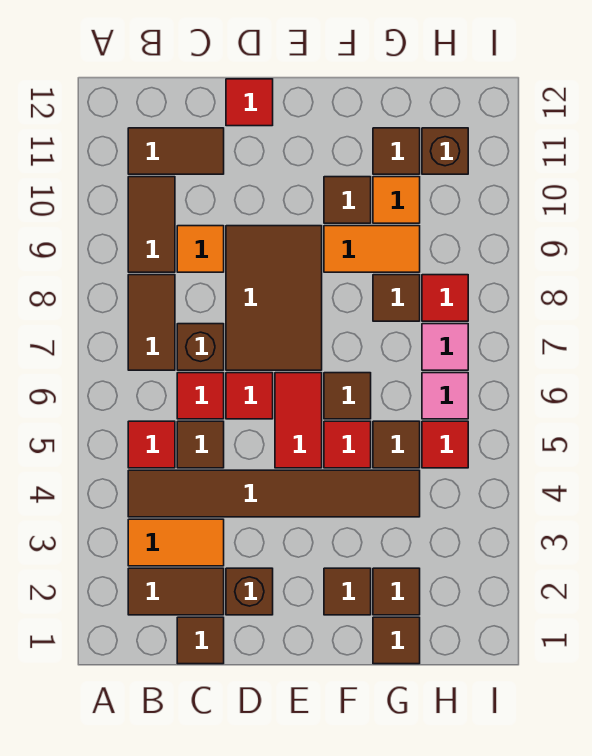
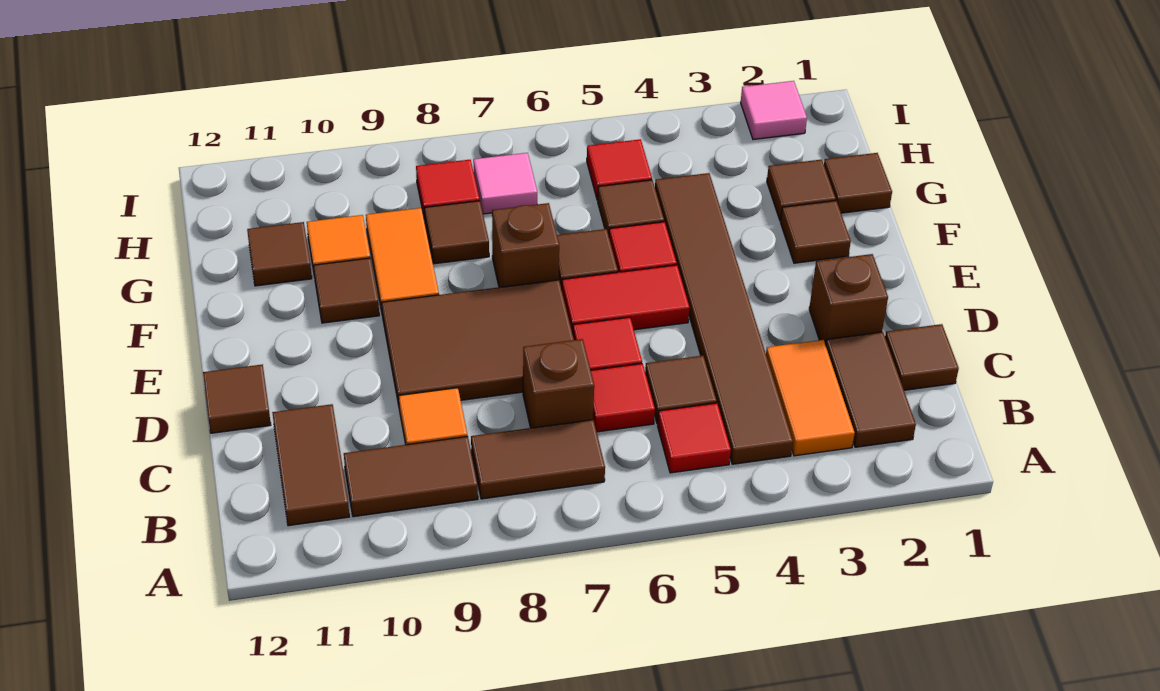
red 1x1 tile [226,79,273,126] -> brown 1x1 tile [203,365,271,433]
pink 1x1 tile [422,373,468,419] -> pink 1x1 tile moved to [741,81,807,140]
brown 1x1 brick [422,128,468,174] -> brown 1x1 brick moved to [492,203,559,287]

